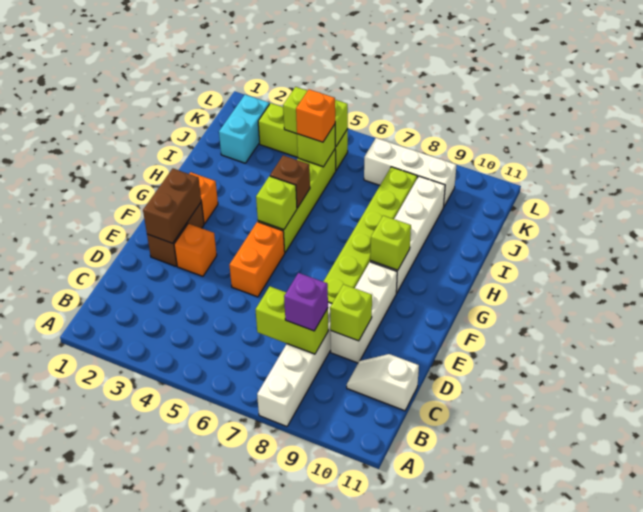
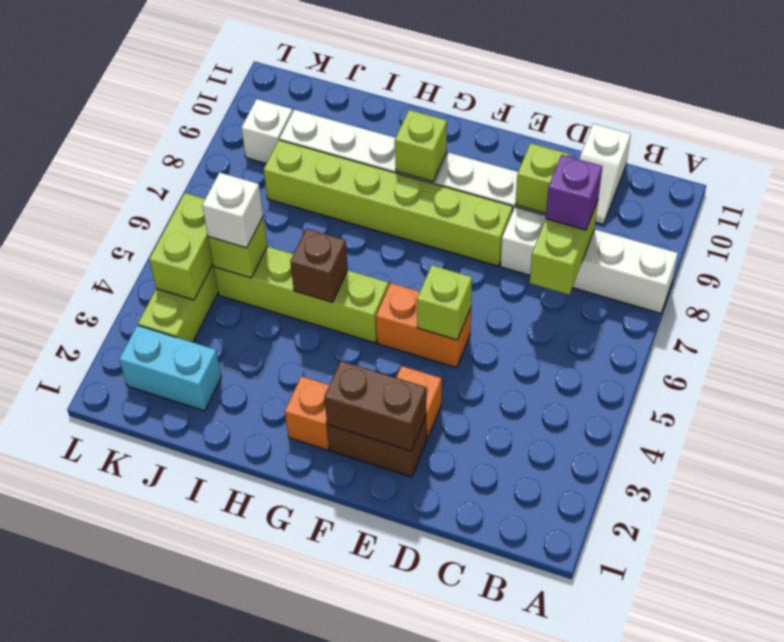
lime 1x1 brick [256,176,297,230] -> lime 1x1 brick moved to [417,265,472,340]
orange 1x1 brick [296,89,335,142] -> white 1x1 brick [202,172,263,248]
white 1x3 brick [364,138,456,206] -> white 1x1 brick [241,99,293,163]

